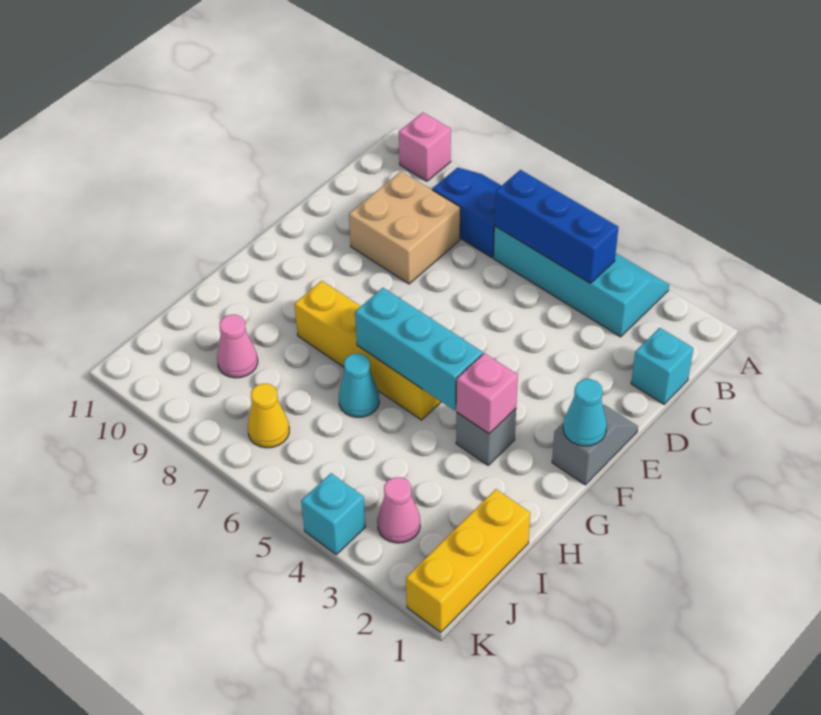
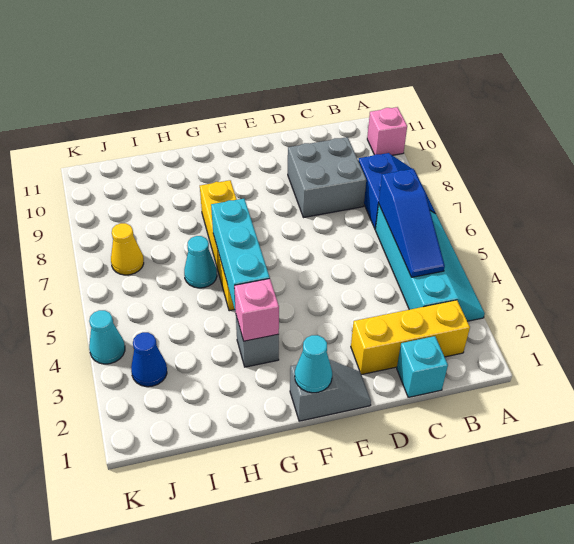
blue 1x3 brick [494,170,618,283] -> blue 1x3 slope [379,169,445,277]
tan 2x2 brick [349,172,460,284] -> grey 2x2 brick [288,137,366,218]
yellow 1x3 brick [406,489,530,633] -> yellow 1x3 brick moved to [351,300,470,375]
pink 1x1 cone [217,315,258,378] -> none
pink 1x1 cone [377,477,420,543] -> blue 1x1 cone [131,332,167,387]
cyan 1x1 brick [301,473,365,554] -> cyan 1x1 cone [89,310,125,364]

